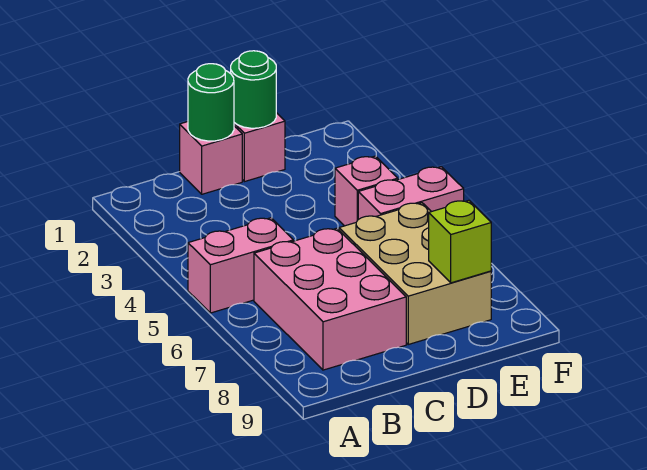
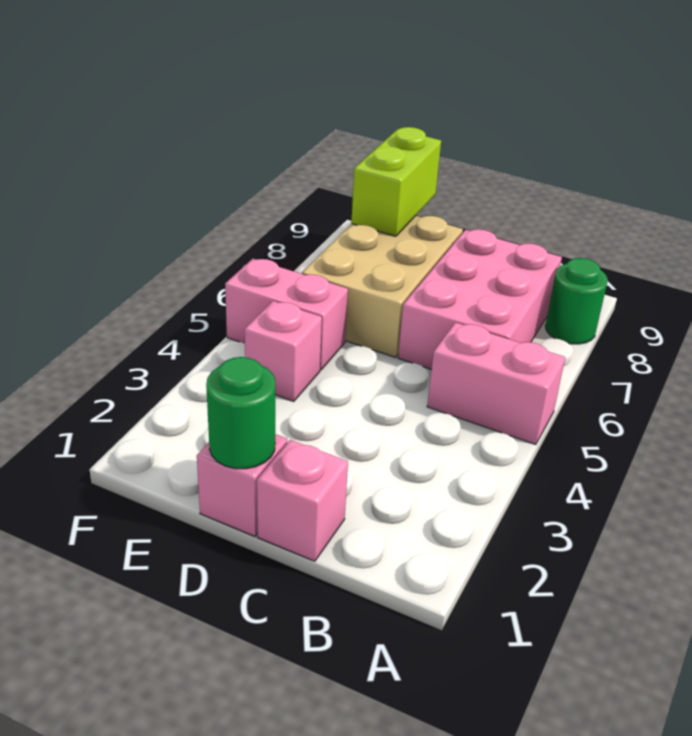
green 1x1 round brick [188,64,234,141] -> green 1x1 round brick moved to [545,258,608,344]
lime 1x1 brick [429,200,491,283] -> lime 1x2 brick [351,127,441,236]

